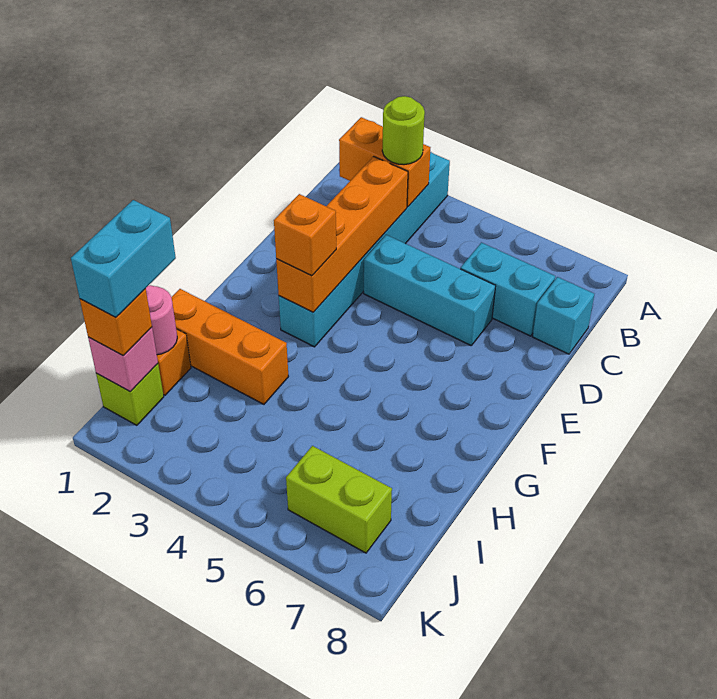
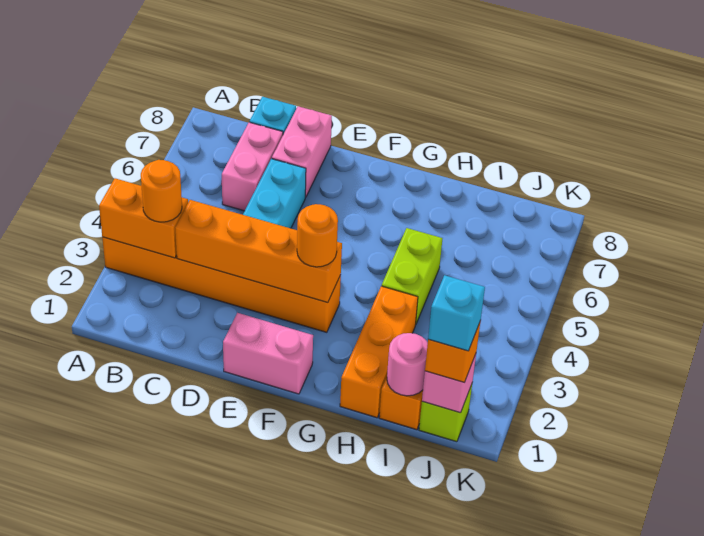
cyan 1x6 brick [279,152,450,347] -> orange 1x6 brick [102,237,341,332]
orange 1x2 brick [339,117,430,207] -> orange 1x2 brick turned to [99,178,188,258]
lime 1x1 round brick [382,96,425,165] -> orange 1x1 round brick [141,160,182,222]
cyan 1x2 brick [461,243,555,336] -> pink 1x2 brick [222,122,283,211]
none -> pink 1x2 brick [272,106,332,197]
none -> pink 1x2 brick [223,313,313,394]
orange 1x1 brick [274,194,336,276] -> orange 1x1 round brick [297,204,338,267]
cyan 1x2 brick [71,200,176,317] -> cyan 1x1 brick [428,275,485,351]
lime 1x2 brick [286,446,392,553] -> lime 1x2 brick moved to [382,228,442,324]

